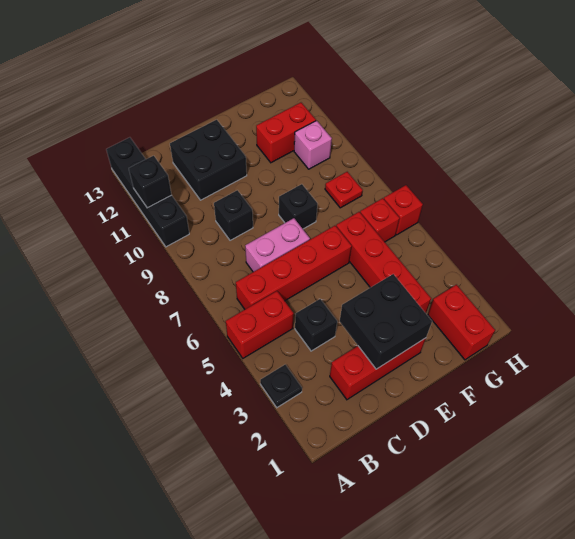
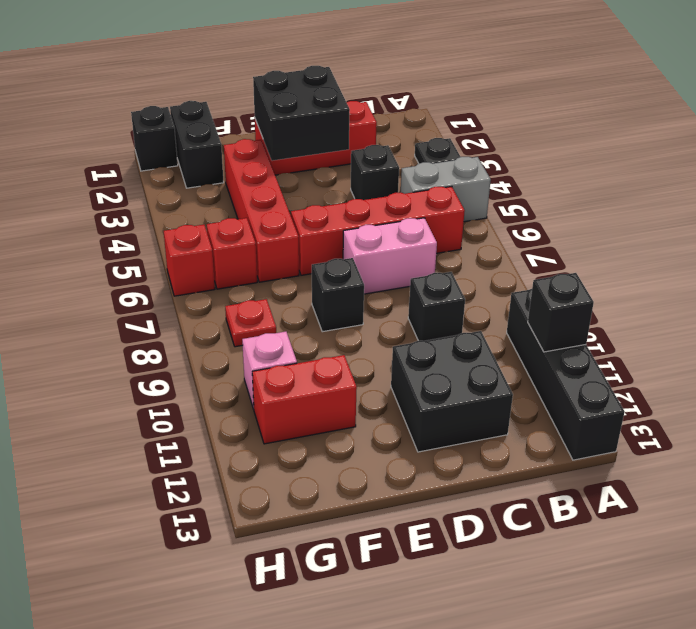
red 1x2 brick [226,291,294,358] -> grey 1x2 brick [401,157,491,222]
red 1x2 brick [428,285,495,360] -> black 1x2 brick [170,101,224,188]
none -> black 1x1 brick [131,106,178,171]

